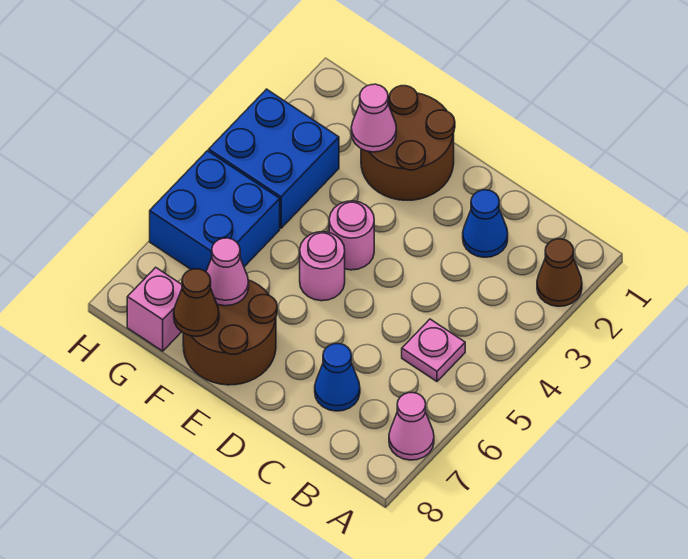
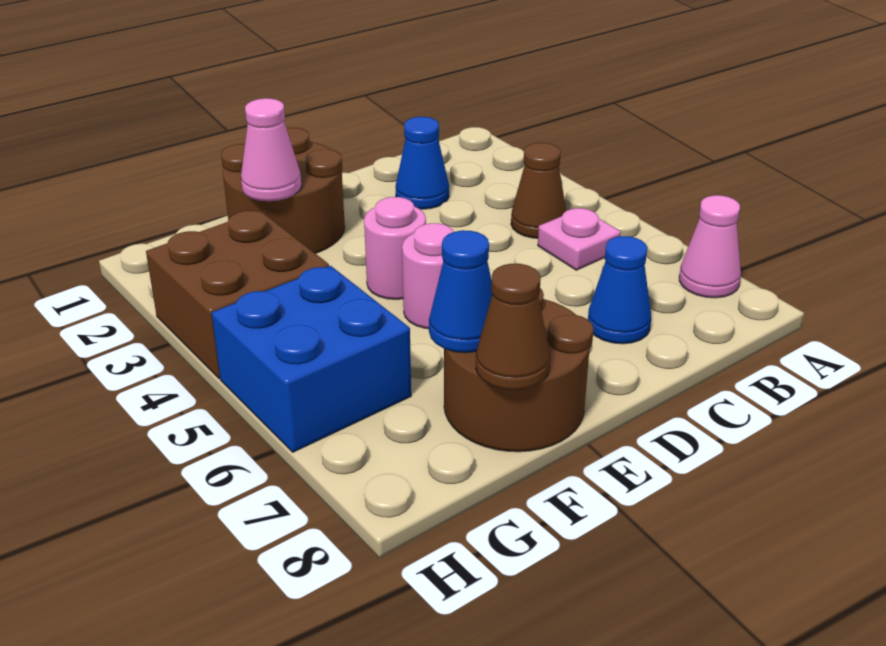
brown 1x1 cone [537,239,582,306] -> brown 1x1 cone moved to [511,143,566,238]
pink 1x1 cone [206,238,249,306] -> blue 1x1 cone [429,230,492,353]
blue 2x2 brick [209,89,339,228] -> brown 2x2 brick [146,211,329,379]
pink 1x1 brick [127,267,182,351] -> none

